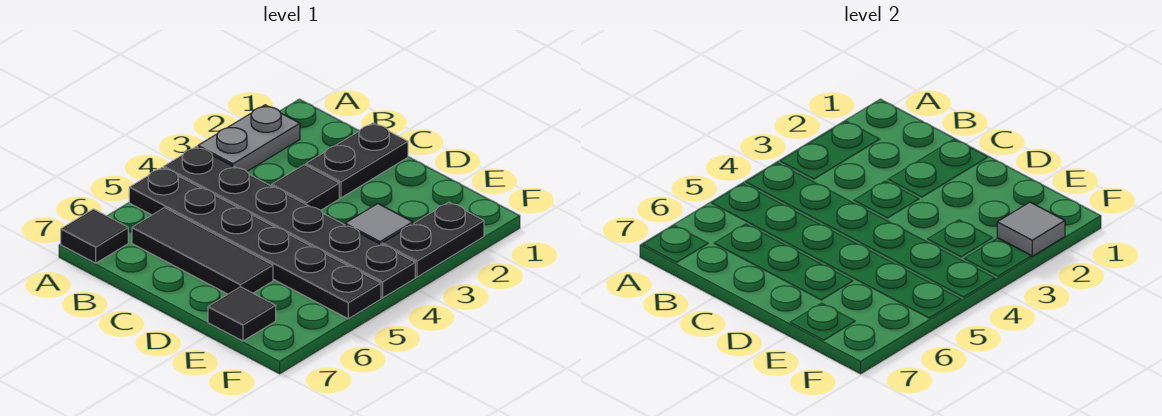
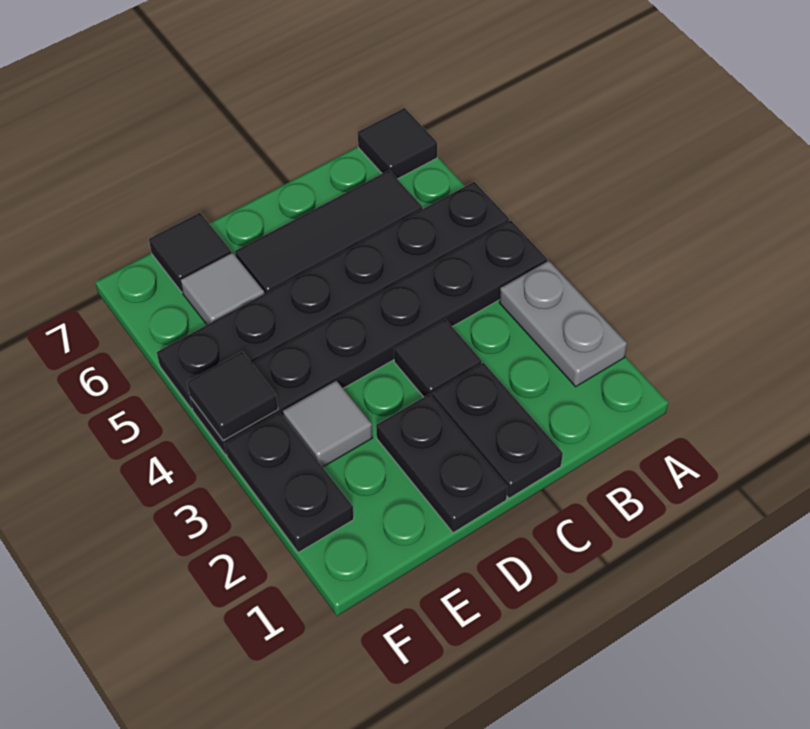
none -> black 1x2 plate [376,394,507,533]
grey 1x1 tile [997,202,1065,256] -> grey 1x1 tile moved to [181,252,264,325]
none -> black 1x1 tile [187,352,278,440]

